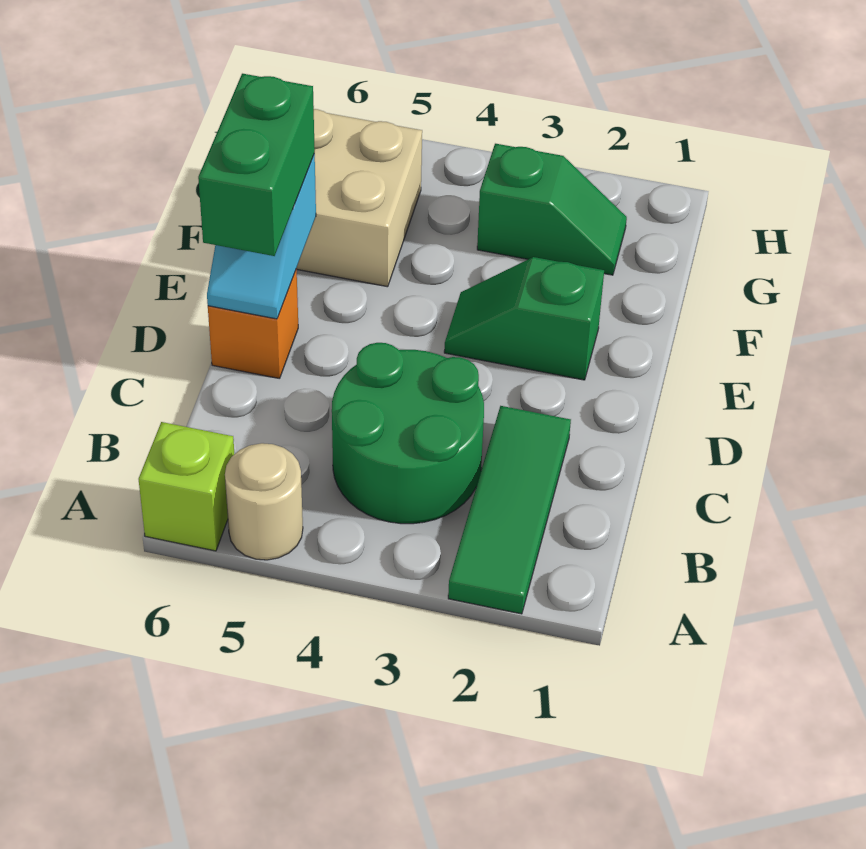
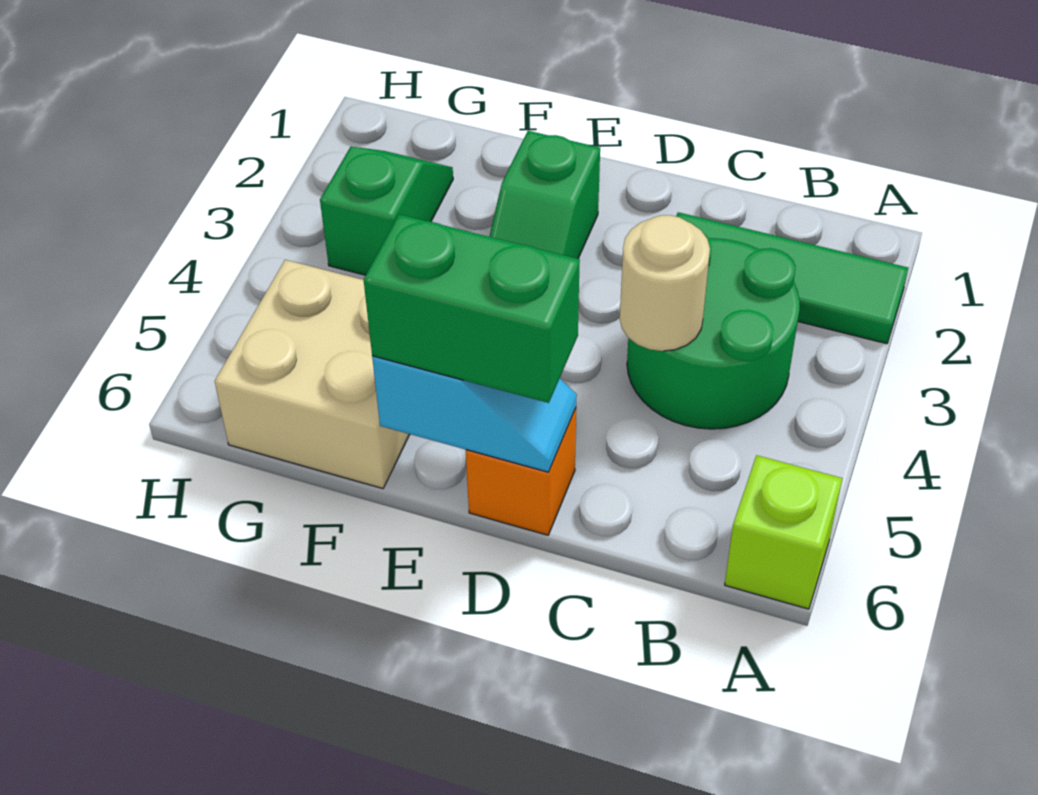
tan 1x1 round brick [225,443,303,560] -> tan 1x1 round brick moved to [620,215,710,351]

